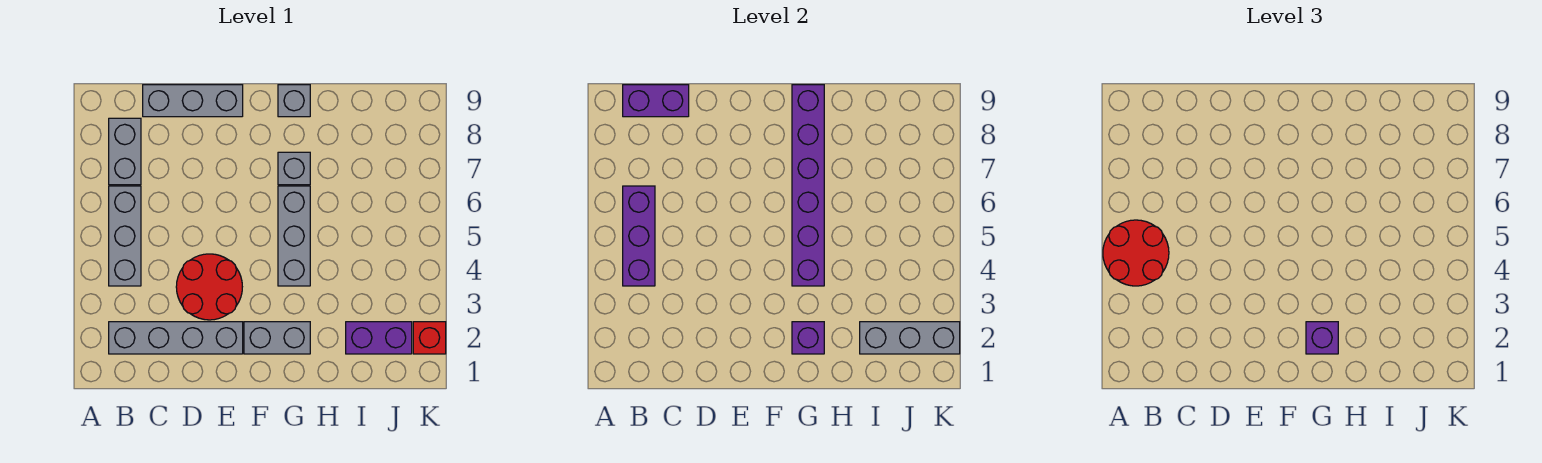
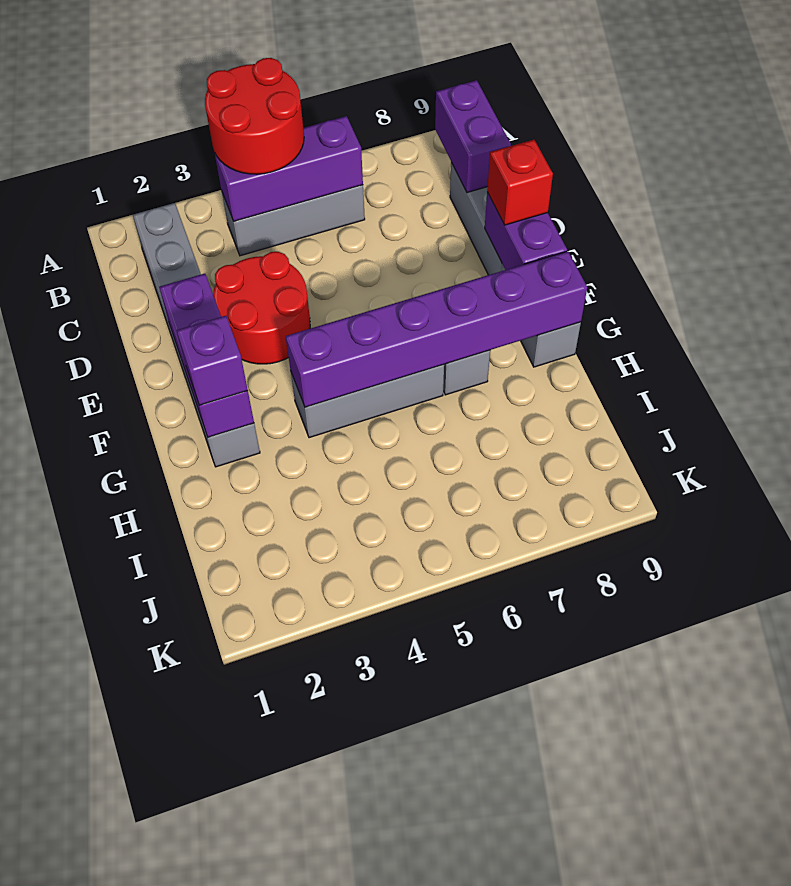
grey 1x2 brick [109,118,141,185] -> none
purple 1x1 brick [792,322,824,354] -> purple 1x3 brick [159,274,254,437]
purple 1x2 brick [346,322,412,354] -> purple 1x2 brick moved to [485,192,567,270]
grey 1x3 brick [860,322,960,354] -> none
red 1x1 brick [413,322,446,354] -> red 1x1 brick moved to [487,140,553,225]

